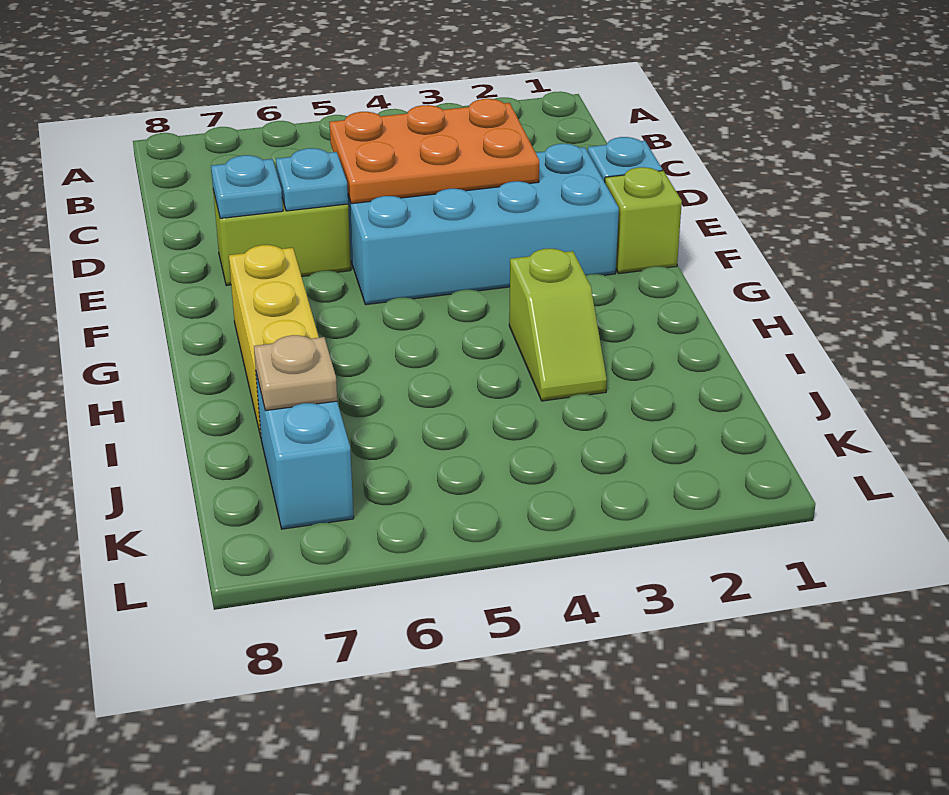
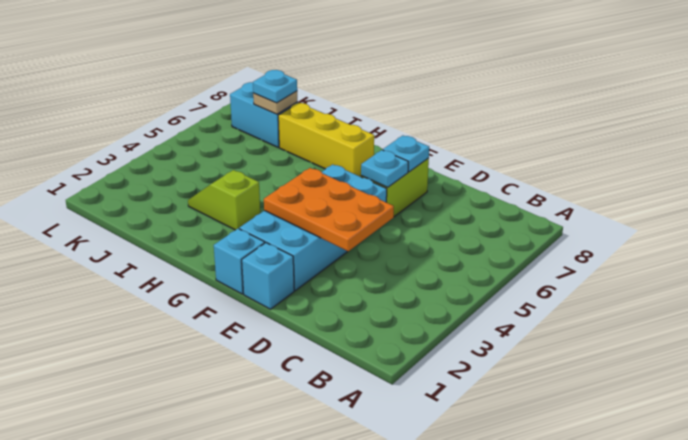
orange 2x3 plate [329,99,539,204] -> orange 2x3 plate turned to [264,168,394,251]
lime 1x1 brick [605,167,682,274] -> cyan 1x1 brick [214,229,265,294]
none -> cyan 1x1 plate [253,70,297,103]

